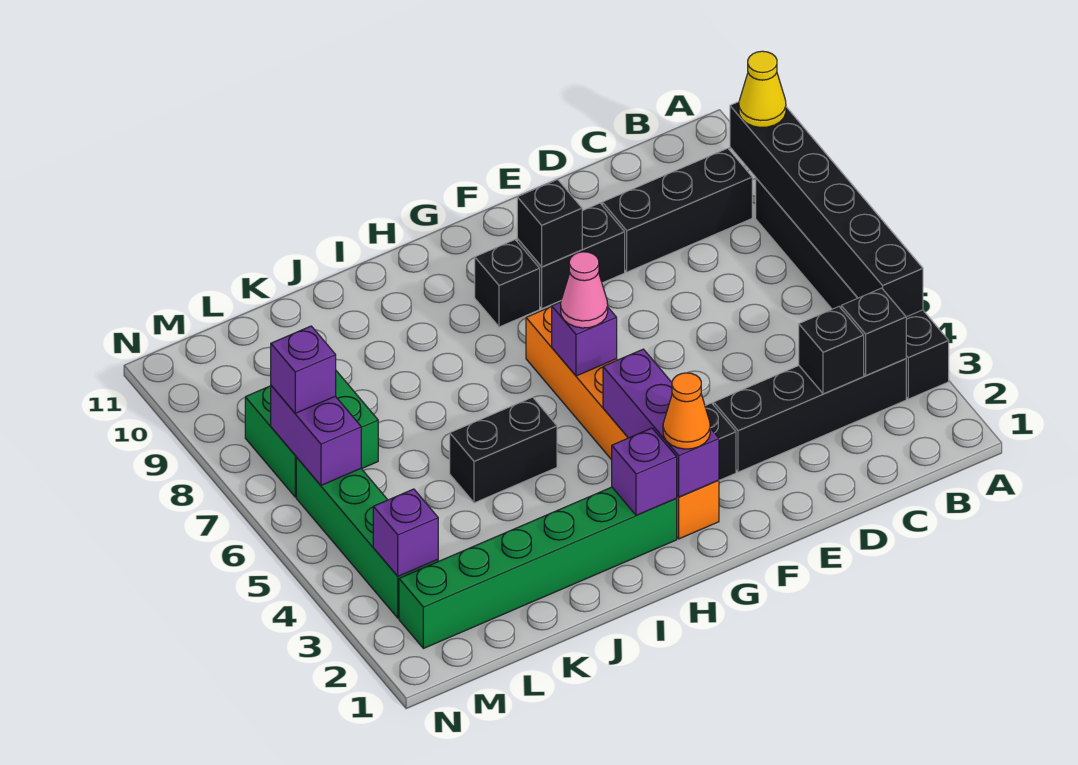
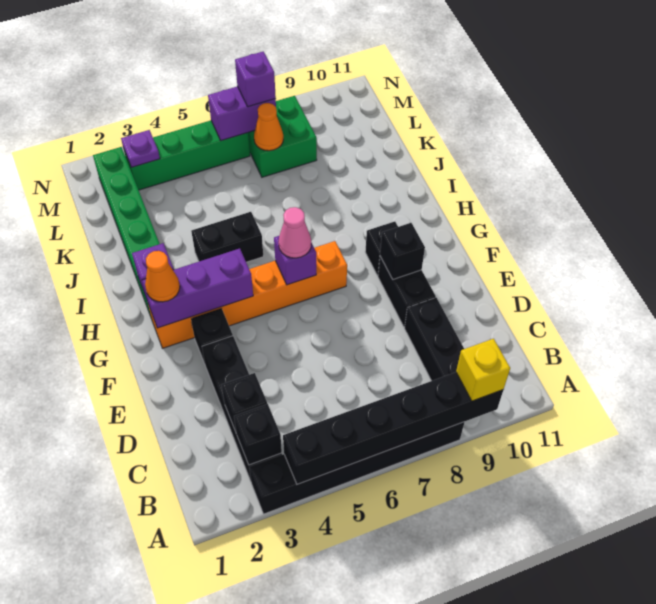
yellow 1x1 cone [739,51,786,128] -> yellow 1x1 brick [456,339,510,401]
black 1x2 brick [450,397,557,503] -> black 1x2 brick turned to [191,212,263,262]
none -> orange 1x1 cone [254,103,283,151]
purple 1x1 brick [373,489,438,576] -> purple 1x1 plate [121,130,160,167]

